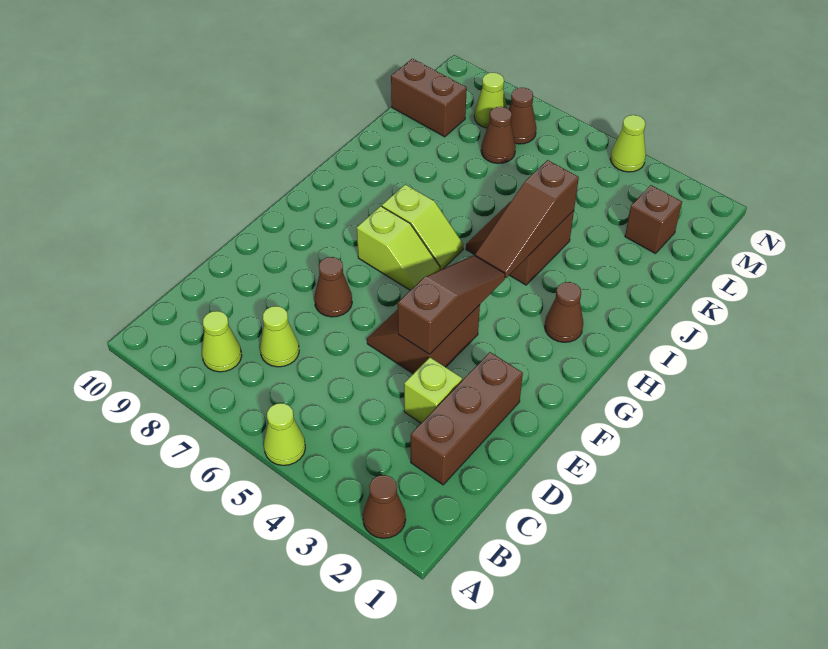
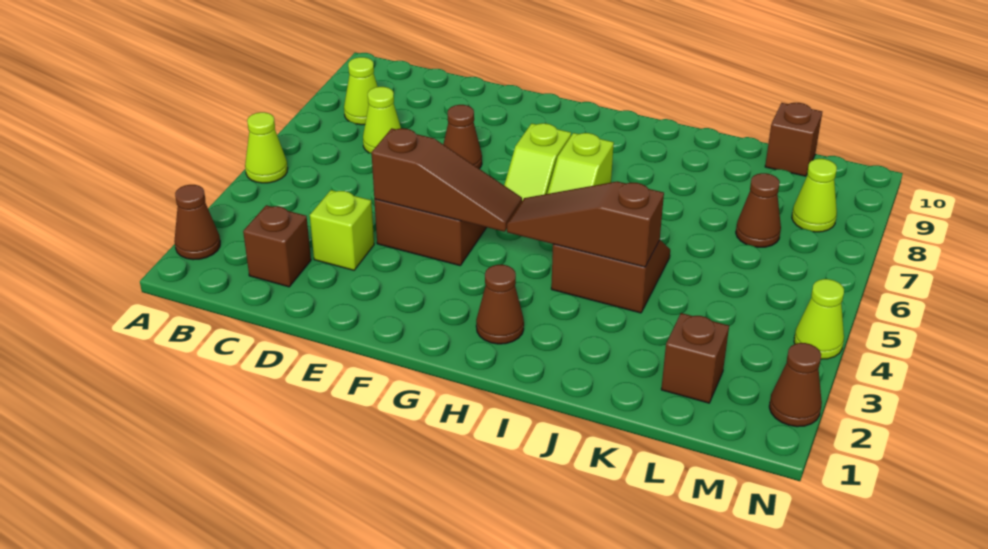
brown 1x3 brick [411,352,523,485] -> brown 1x1 brick [243,205,311,287]
brown 1x2 brick [391,59,467,137] -> brown 1x1 brick [765,103,822,176]
brown 1x1 cone [509,88,536,144] -> brown 1x1 cone moved to [769,343,822,427]

